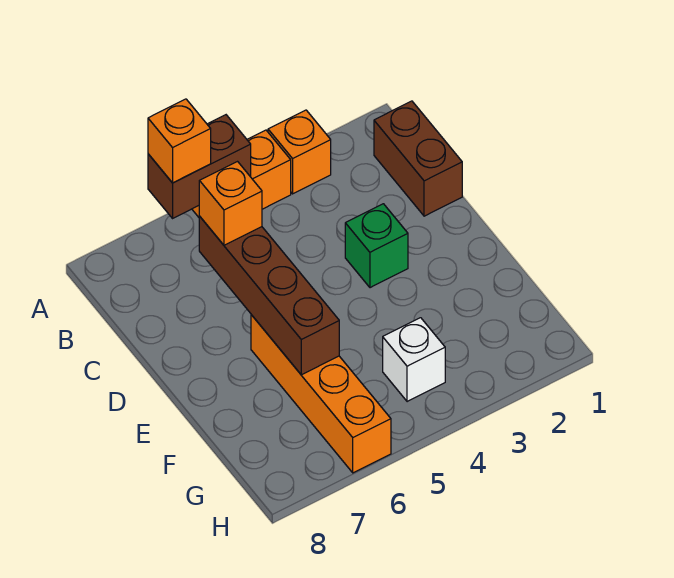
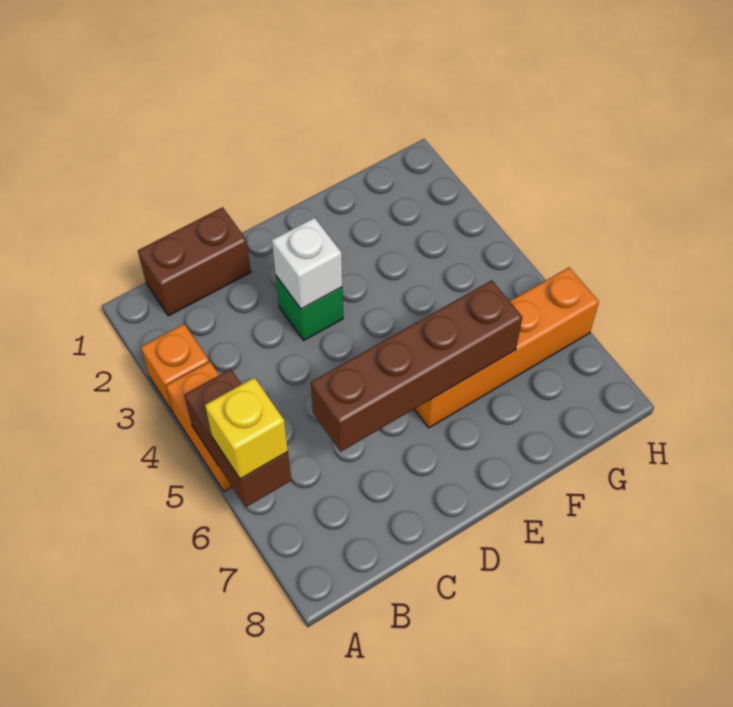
orange 1x1 brick [148,99,211,183] -> yellow 1x1 brick [205,378,288,479]
orange 1x1 brick [199,162,262,245] -> none
white 1x1 brick [383,318,445,402] -> white 1x1 brick moved to [272,218,342,309]

